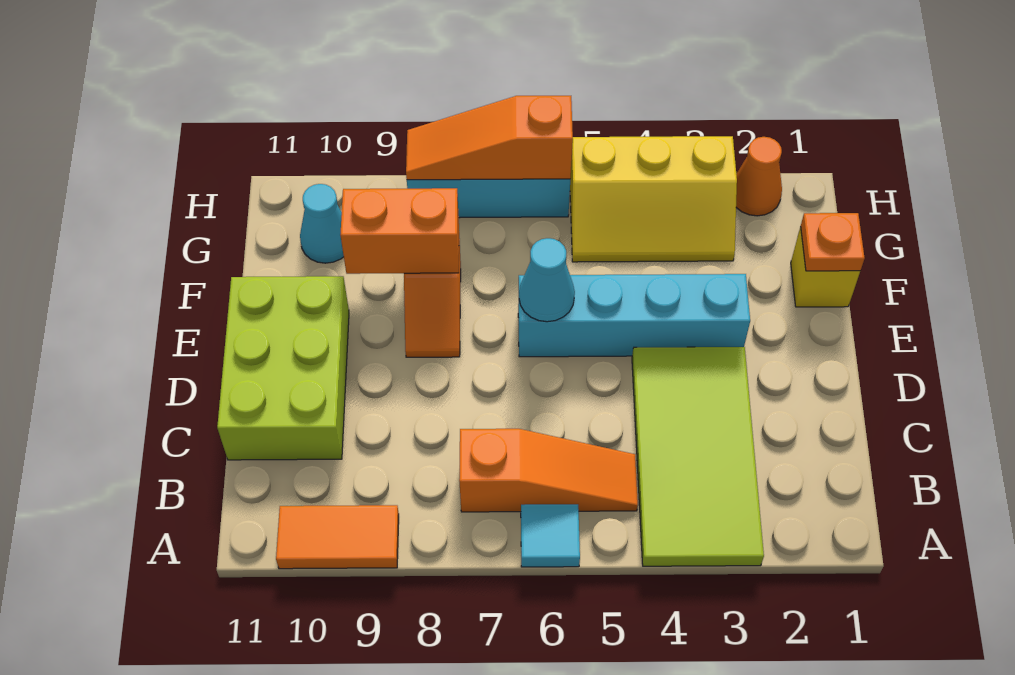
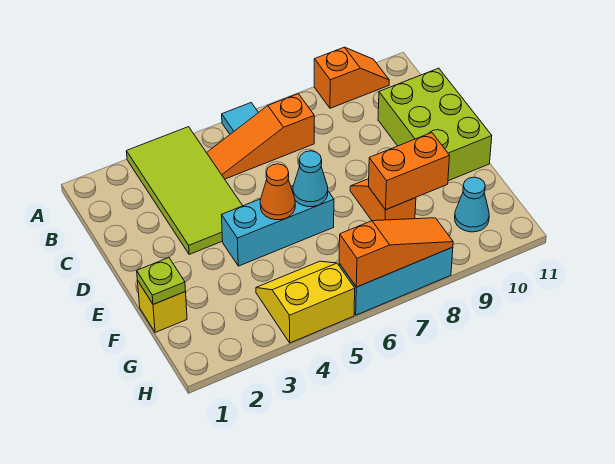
orange 1x2 tile [276,505,399,569] -> orange 1x2 slope [314,47,389,108]
cyan 1x4 brick [518,274,750,357] -> cyan 1x3 brick [222,186,334,266]
orange 1x1 plate [801,213,865,271] -> lime 1x1 plate [137,258,185,304]
yellow 2x3 slope [570,136,737,262] -> yellow 2x2 slope [256,261,355,343]
orange 1x1 cone [736,137,782,216] -> orange 1x1 cone moved to [260,164,295,220]

